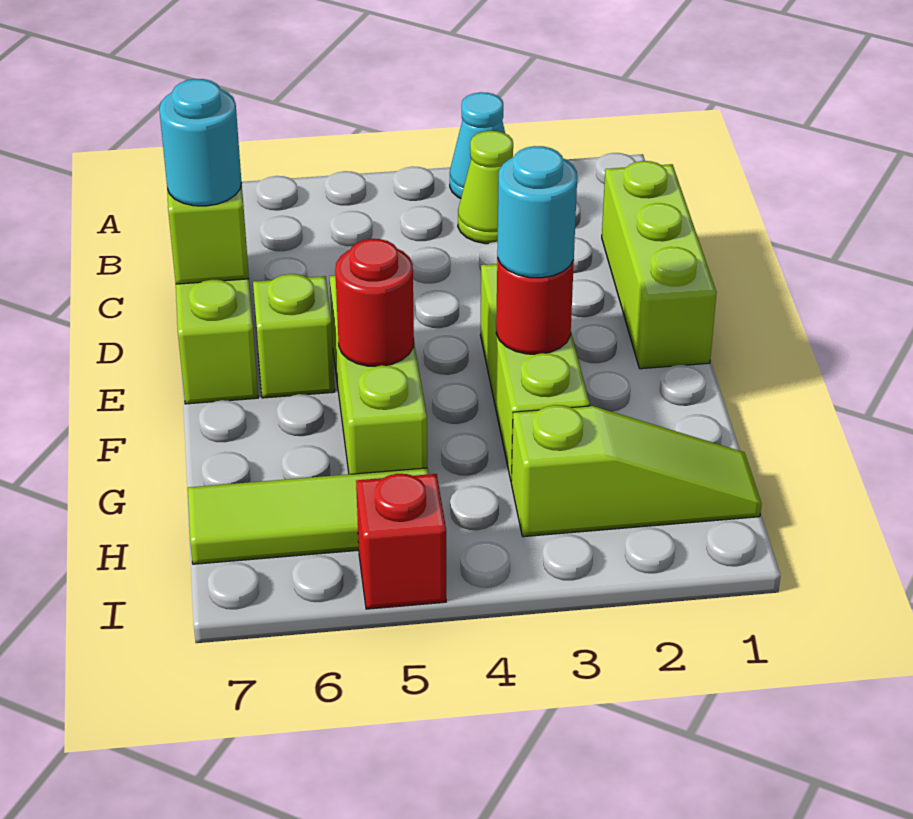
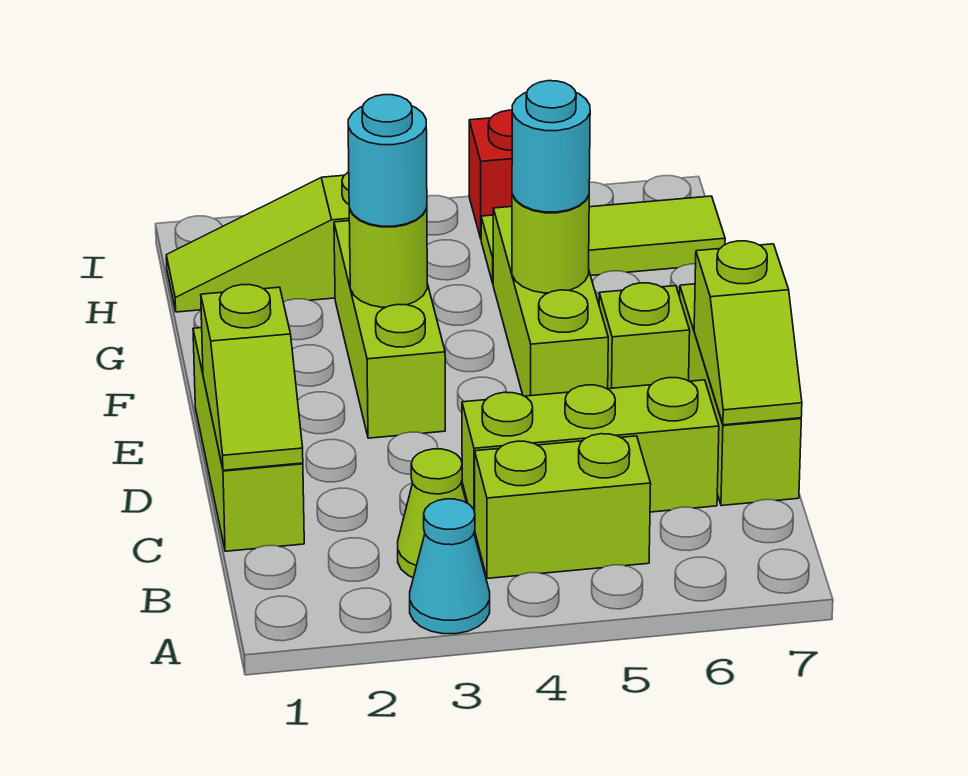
none -> lime 1x2 brick [475,434,651,578]
none -> lime 1x2 slope [201,285,303,470]
none -> lime 1x3 brick [462,378,719,512]
cyan 1x1 round brick [159,79,242,206] -> cyan 1x1 round brick moved to [512,81,590,212]
red 1x1 round brick [496,258,574,354] -> lime 1x1 round brick [349,208,427,307]
red 1x1 round brick [335,239,414,366] -> lime 1x1 round brick [512,194,589,293]

